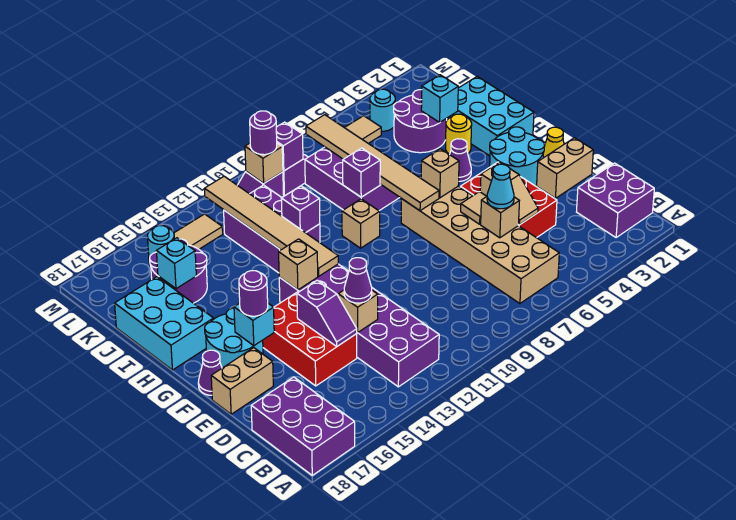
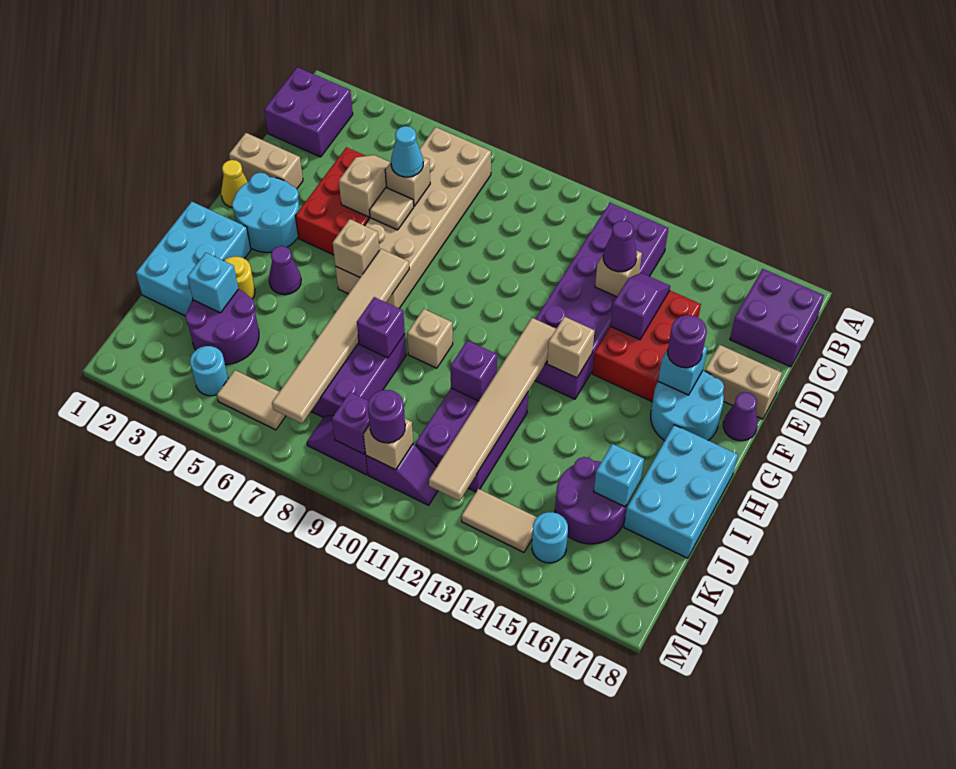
purple 2x3 brick [251,377,355,475] -> purple 2x2 brick [730,269,824,367]

